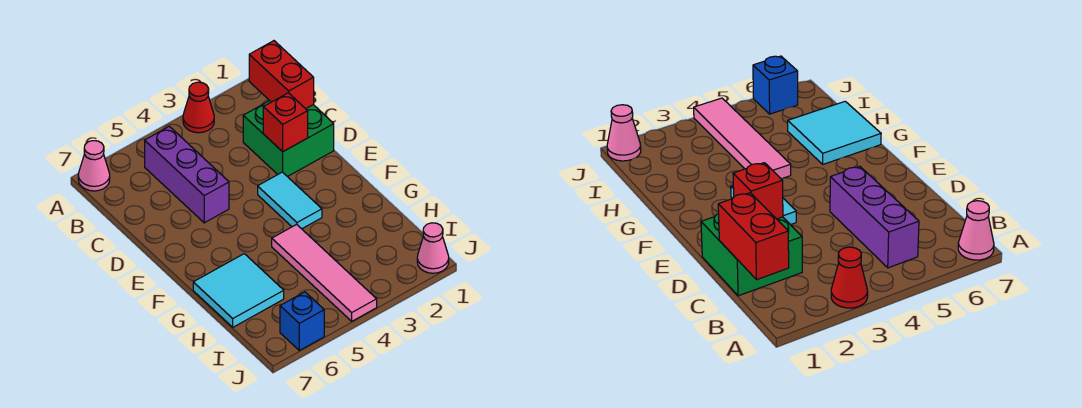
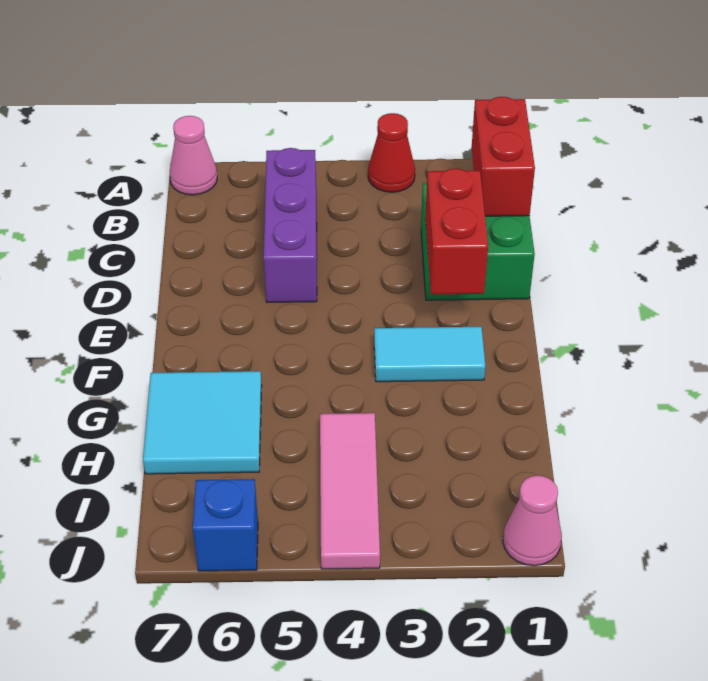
red 1x1 brick [263,93,308,152] -> red 1x2 brick [425,169,488,295]
cyan 1x2 tile [258,172,322,229] -> cyan 1x2 tile turned to [374,327,485,382]
pink 1x4 tile [272,224,377,321] -> pink 1x3 tile [320,413,380,569]

